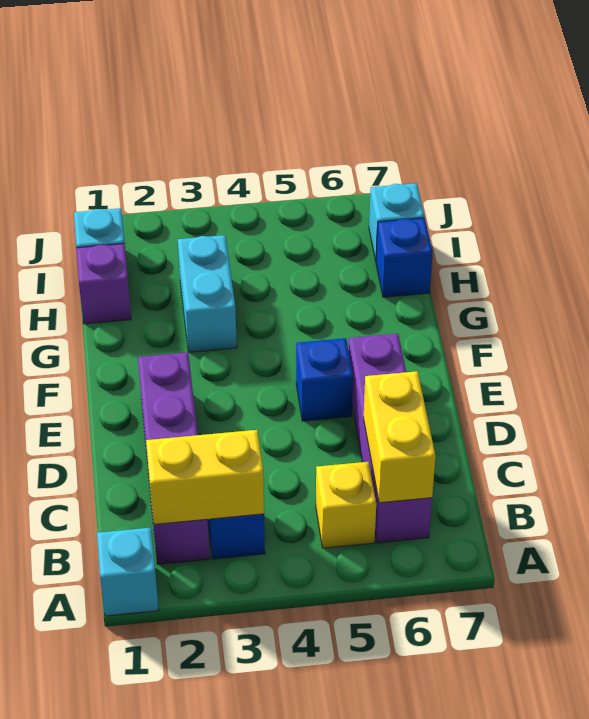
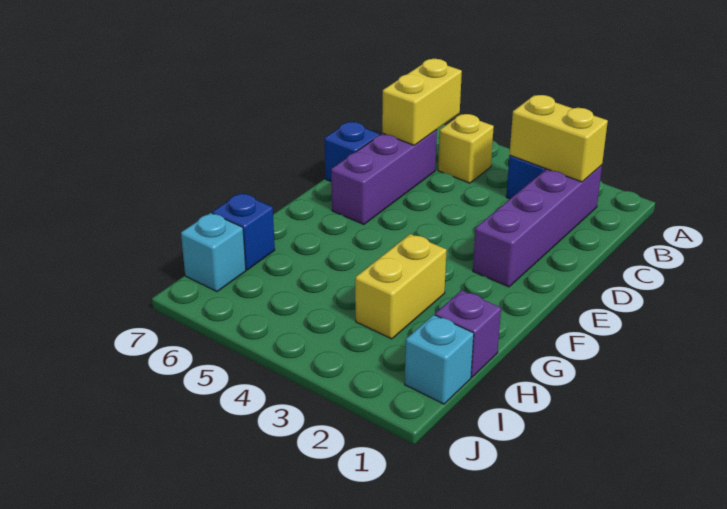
cyan 1x1 brick [97,527,159,616] -> none
purple 1x4 brick [348,334,432,543] -> purple 1x3 brick [331,130,437,225]
blue 1x1 brick [296,338,353,421] -> blue 1x1 brick moved to [324,122,380,182]
cyan 1x2 brick [178,235,237,352] -> yellow 1x2 brick [355,234,447,339]

